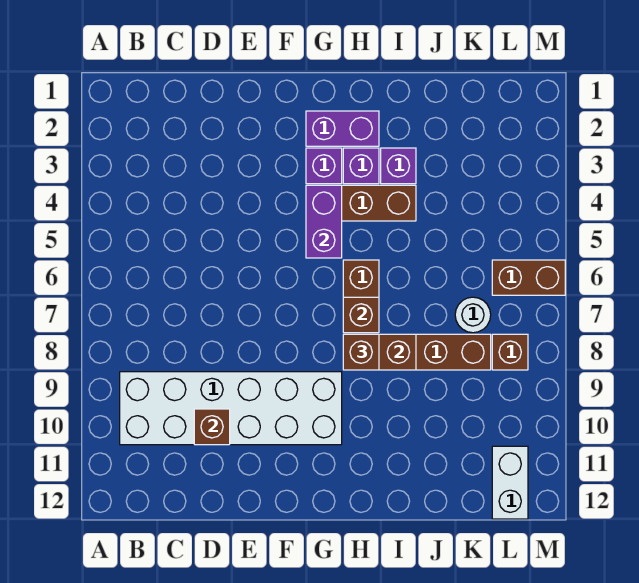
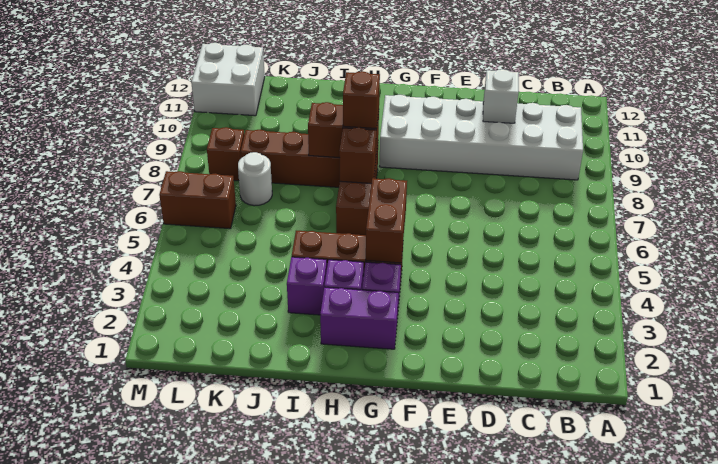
brown 1x1 brick [194,409,230,445] -> white 1x1 brick [483,69,519,123]
purple 1x2 brick [306,185,342,258] -> brown 1x2 brick [366,178,407,263]
white 1x2 brick [492,446,528,519] -> white 2x2 brick [191,43,265,116]

